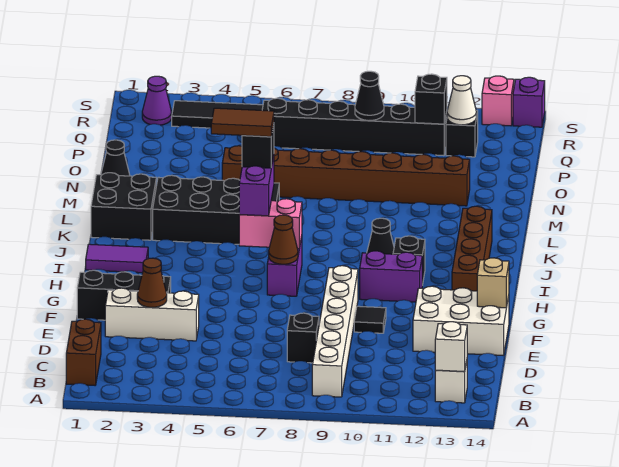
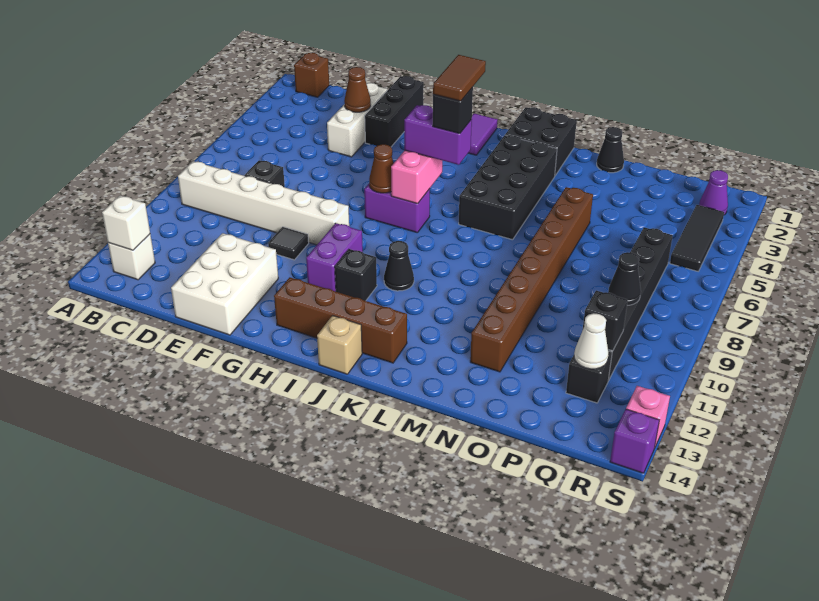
brown 1x2 brick [66,319,101,385] -> brown 1x1 brick [294,53,329,97]
tan 1x1 brick [477,258,509,308] -> tan 1x1 brick moved to [317,316,362,374]

